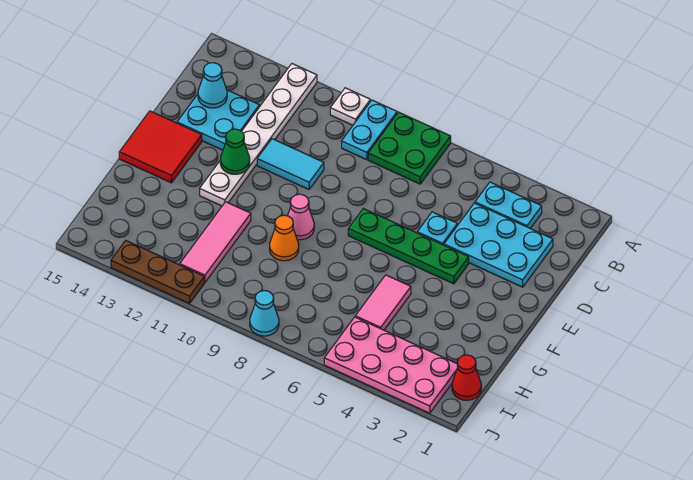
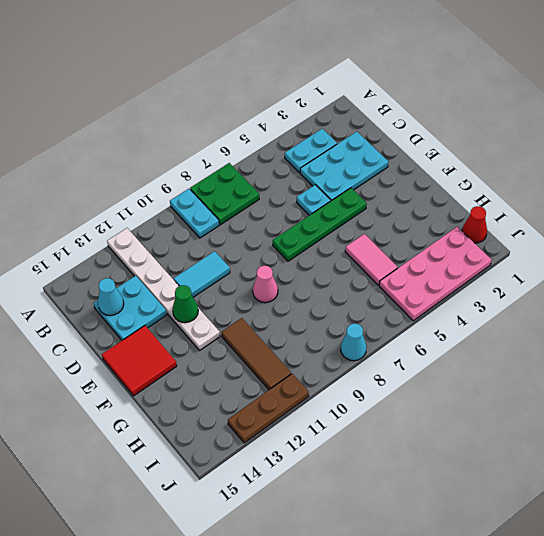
white 1x1 plate [330,88,370,125] -> none
orange 1x1 cone [270,215,299,261] -> none
pink 1x3 tile [180,202,251,282] -> brown 1x3 tile [221,318,291,390]

